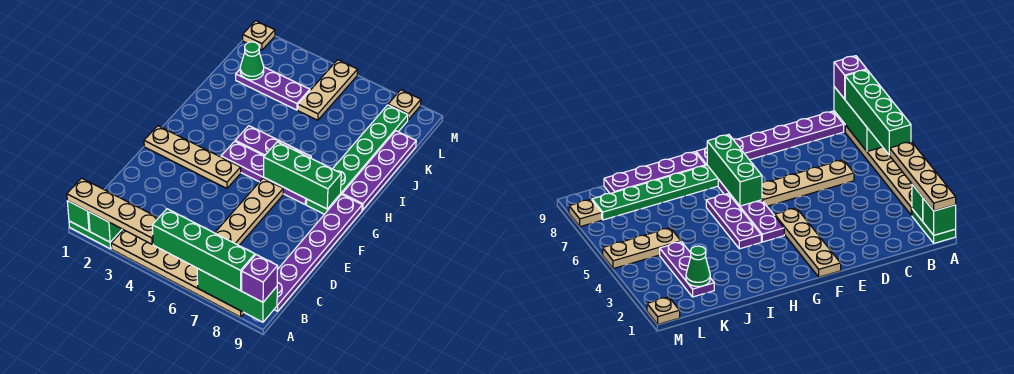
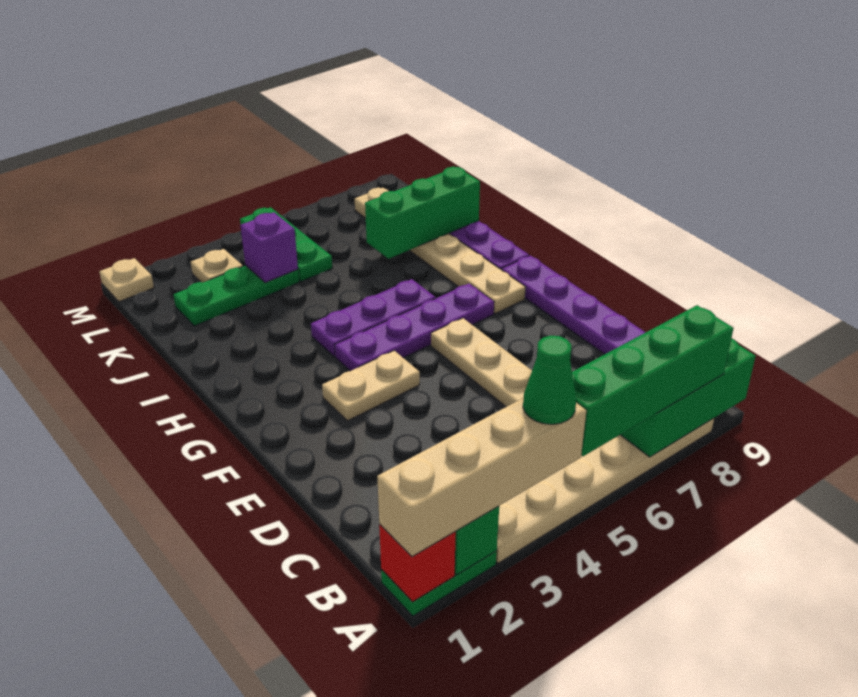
green 1x1 brick [67,201,90,231] -> red 1x1 brick [379,524,456,602]
tan 1x4 plate [67,178,158,244] -> tan 1x4 brick [377,398,586,557]
purple 1x1 brick [242,255,278,302] -> purple 1x1 brick moved to [240,212,298,283]
tan 1x4 plate [144,126,241,189] -> tan 1x2 plate [322,351,420,421]
green 1x3 brick [264,142,341,209] -> green 1x3 brick moved to [365,167,480,259]
green 1x6 plate [306,105,408,214] -> tan 1x6 plate [355,188,526,314]
purple 1x3 plate [236,67,310,110] -> green 1x3 plate [174,266,299,326]
green 1x1 cone [240,42,264,80] -> green 1x1 cone moved to [523,336,576,424]
tan 1x3 plate [298,60,358,120] -> green 1x3 plate [240,207,332,281]
tan 1x1 plate [388,90,421,120] -> tan 1x1 plate moved to [191,249,243,282]

